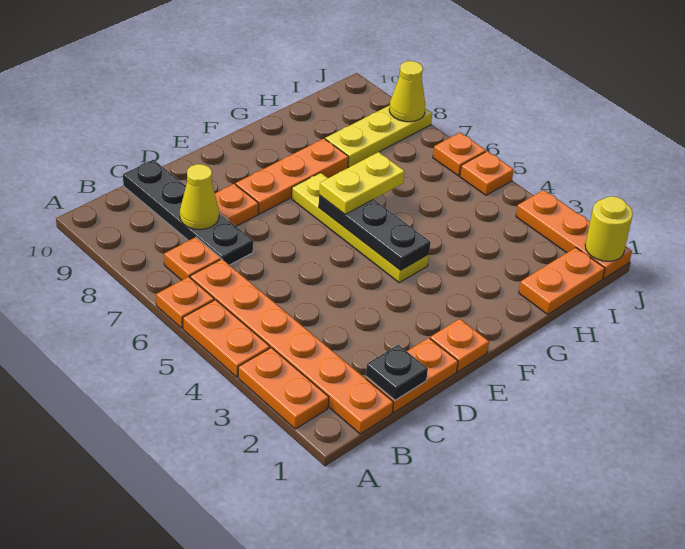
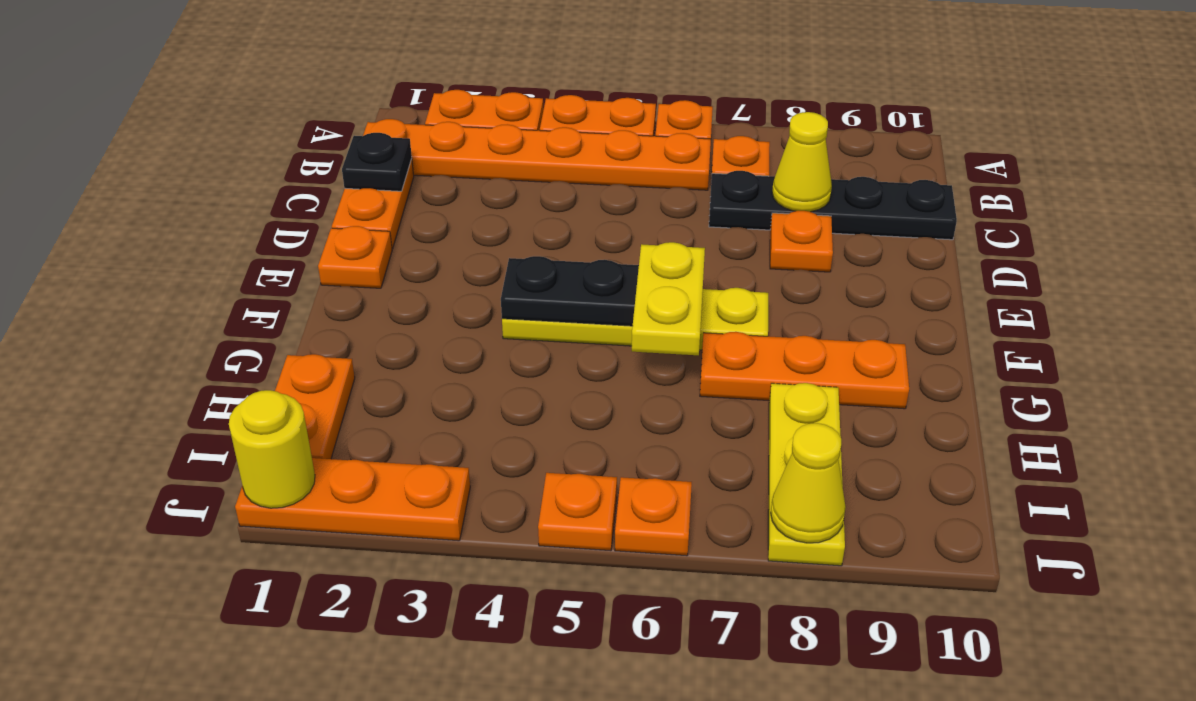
orange 1x3 plate [235,139,349,214] -> orange 1x3 plate turned to [700,332,909,409]

